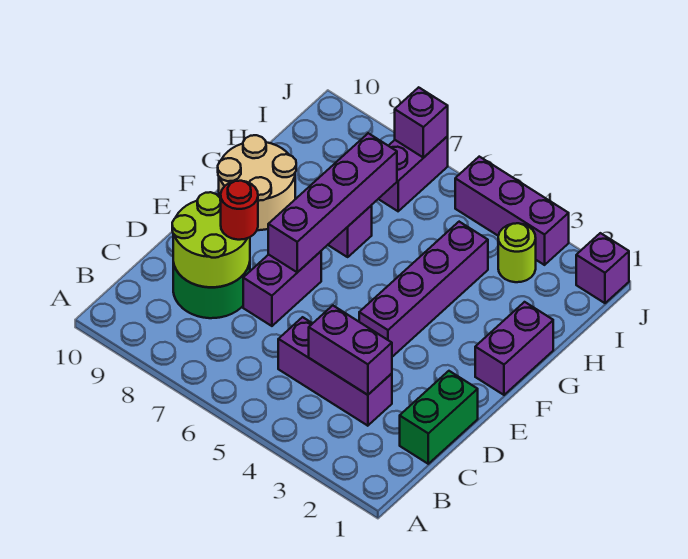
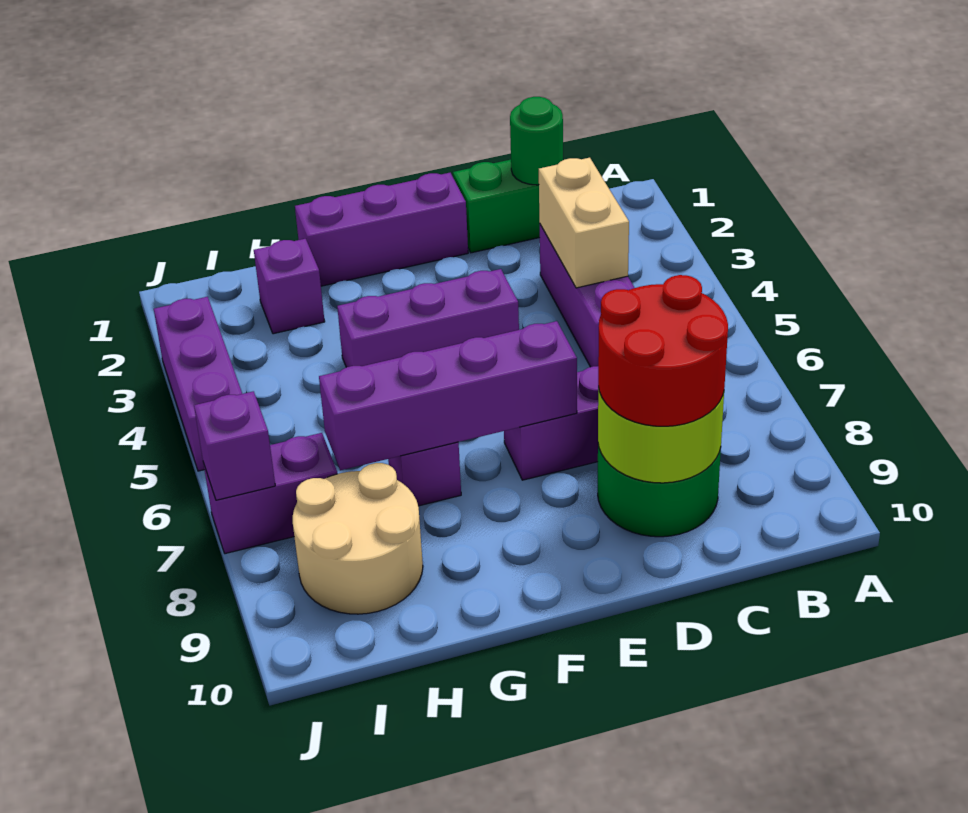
none -> green 1x1 round brick [510,97,563,185]
purple 1x2 brick [309,306,392,395] -> tan 1x2 brick [539,158,629,288]
red 1x1 round brick [220,181,258,240] -> red 2x2 round brick [598,275,728,426]
purple 1x4 brick [359,222,488,357] -> purple 1x3 brick [337,269,519,367]
purple 1x2 brick [475,302,553,395] -> purple 1x3 brick [295,173,468,286]
tan 2x2 round brick [218,135,296,230] -> tan 2x2 round brick moved to [293,463,423,614]
lime 1x1 round brick [498,223,536,282] -> none
purple 1x1 brick [576,233,629,303] -> purple 1x1 brick moved to [254,239,325,334]

